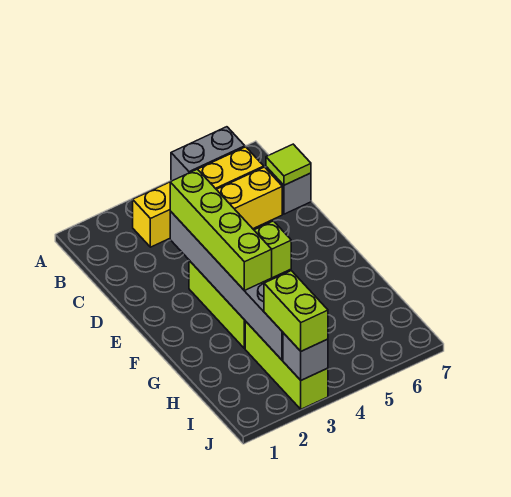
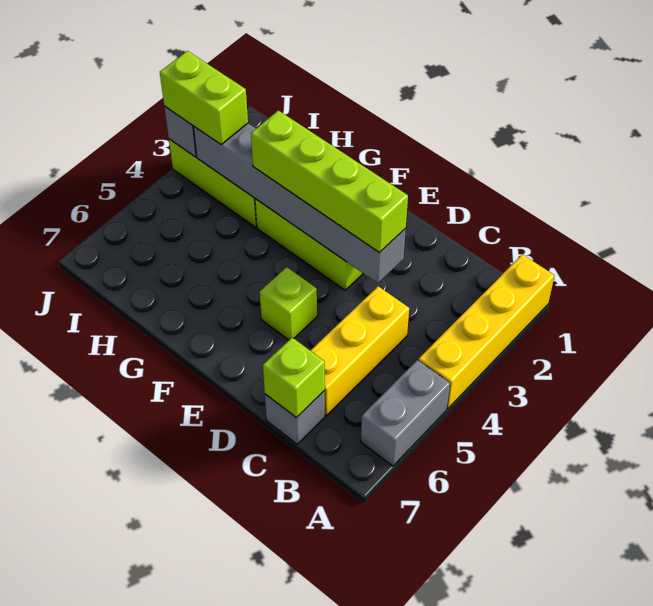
yellow 1x4 brick [133,147,264,247] -> yellow 1x4 brick moved to [418,254,554,409]
lime 1x1 tile [266,144,311,185] -> lime 1x1 brick [263,338,325,418]

